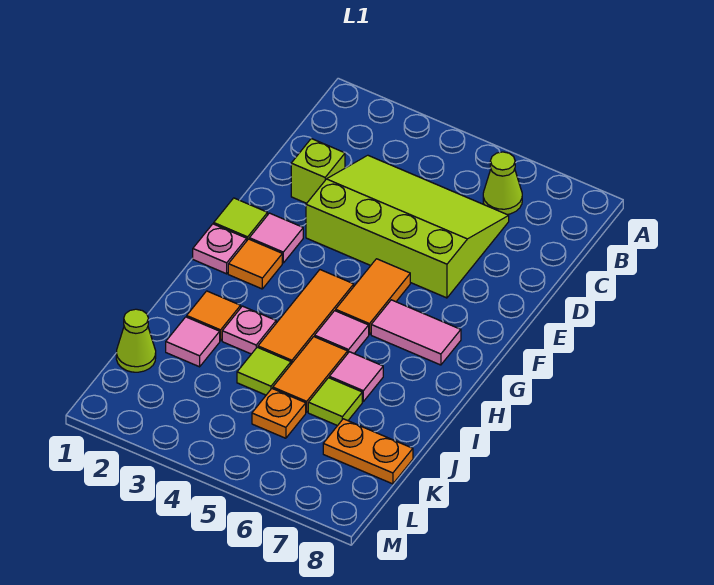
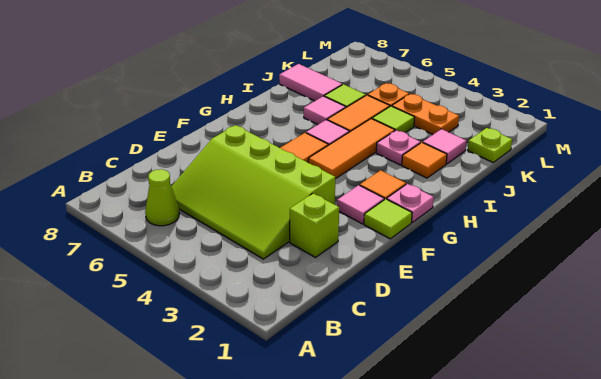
pink 1x2 tile [371,300,461,365] -> pink 1x2 tile moved to [279,64,342,101]
lime 1x1 cone [116,309,156,372] -> lime 1x1 plate [468,128,512,162]
orange 1x2 plate [323,419,413,484] -> orange 1x2 plate moved to [392,94,459,135]

